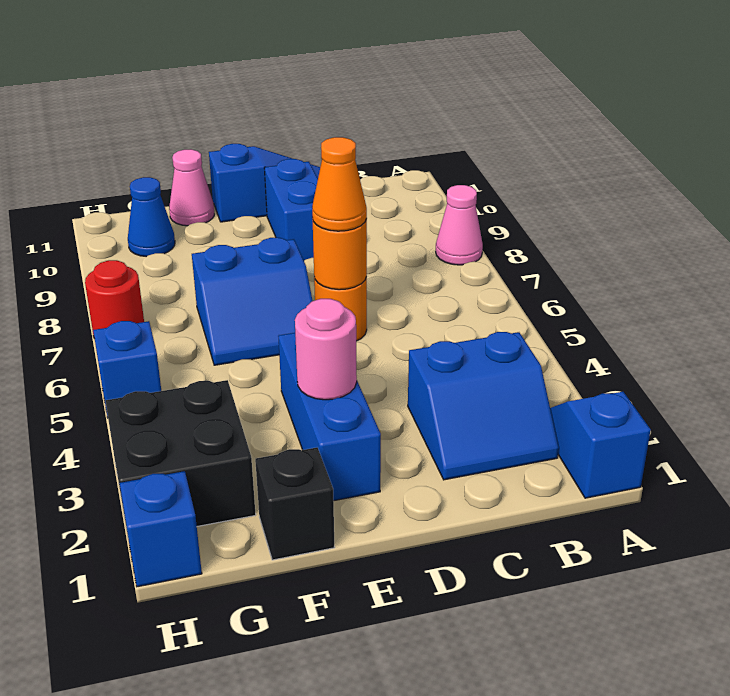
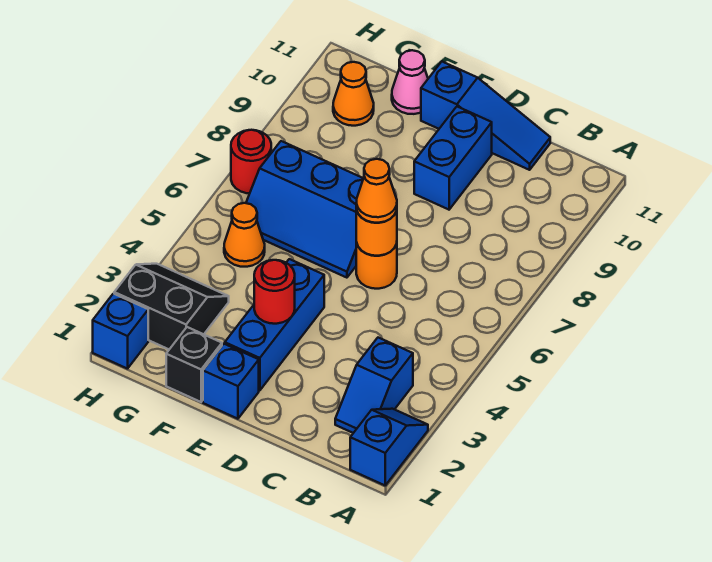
pink 1x1 cone [436,185,483,265] -> none
blue 2x2 slope [408,332,559,480] -> blue 1x2 slope [335,338,413,433]
pink 1x1 round brick [295,299,357,400] -> red 1x1 round brick [254,260,295,324]
blue 2x2 slope [192,238,313,365] -> blue 2x3 slope [246,141,363,278]
black 2x2 brick [106,380,256,528] -> black 2x2 slope [114,264,229,349]
none -> orange 1x1 cone [224,203,265,267]
blue 1x1 cone [128,177,175,257] -> orange 1x1 cone [333,62,374,126]
blue 1x1 brick [93,321,161,418] -> blue 1x1 brick moved to [203,344,259,419]

